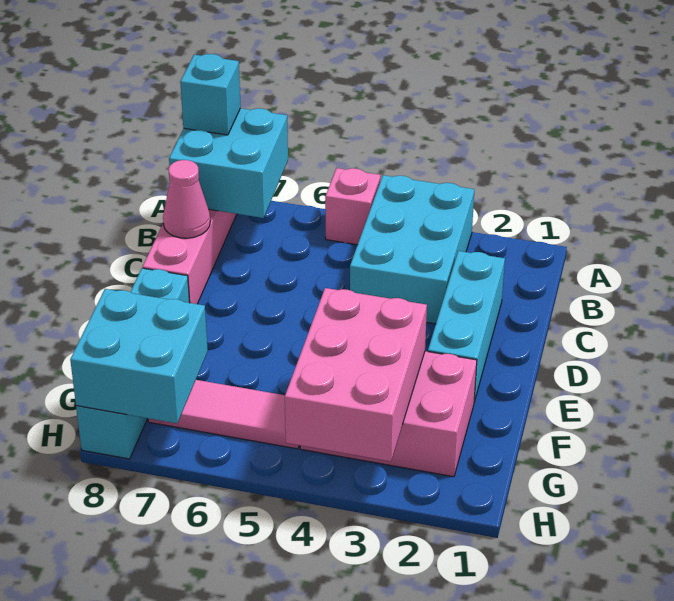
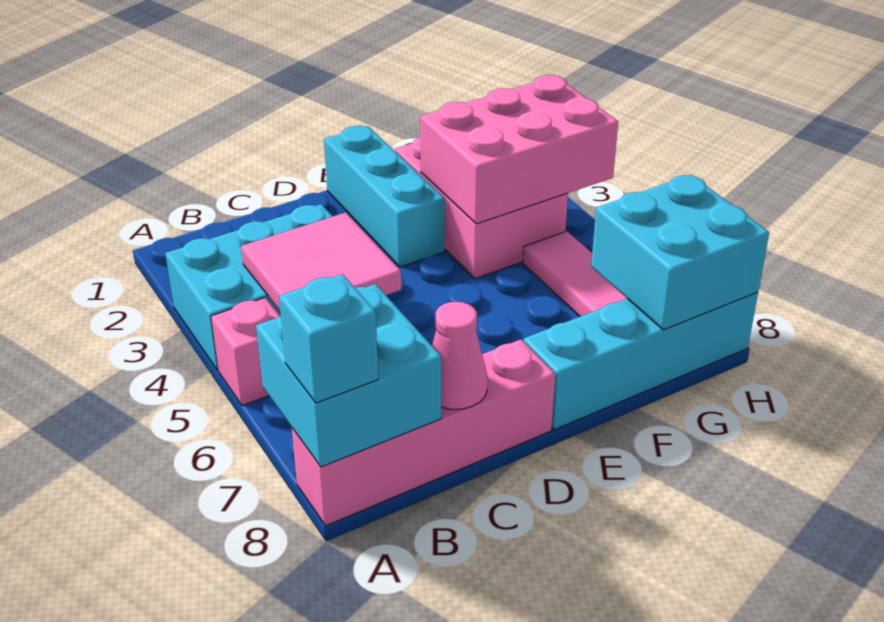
none -> pink 2x2 tile [241,213,401,310]
cyan 1x3 brick [428,251,505,402] -> cyan 1x3 brick turned to [324,126,445,267]

